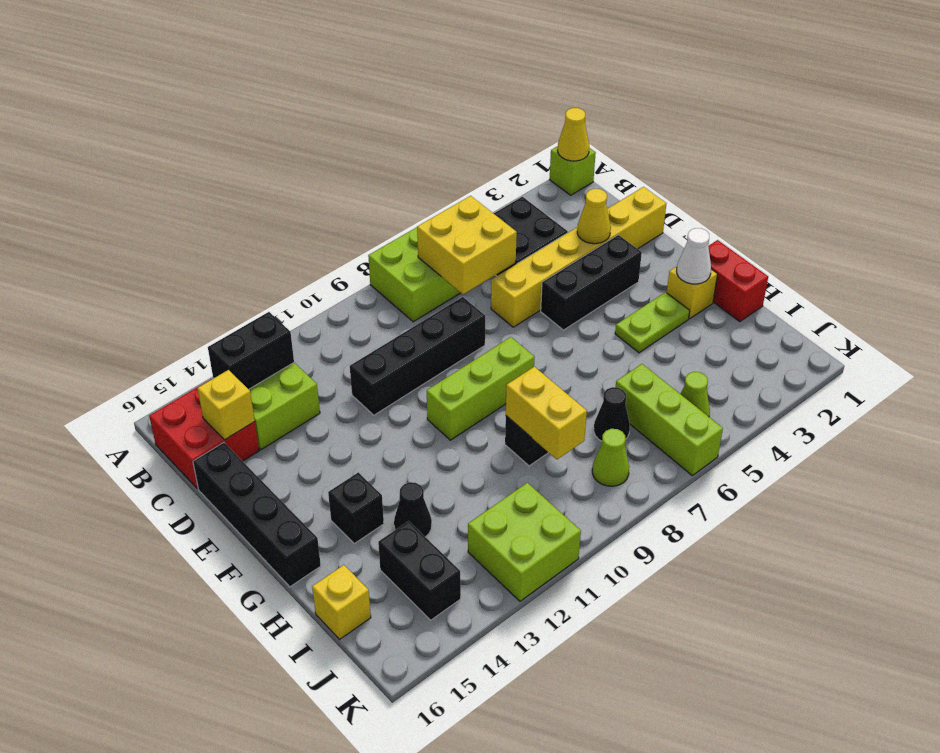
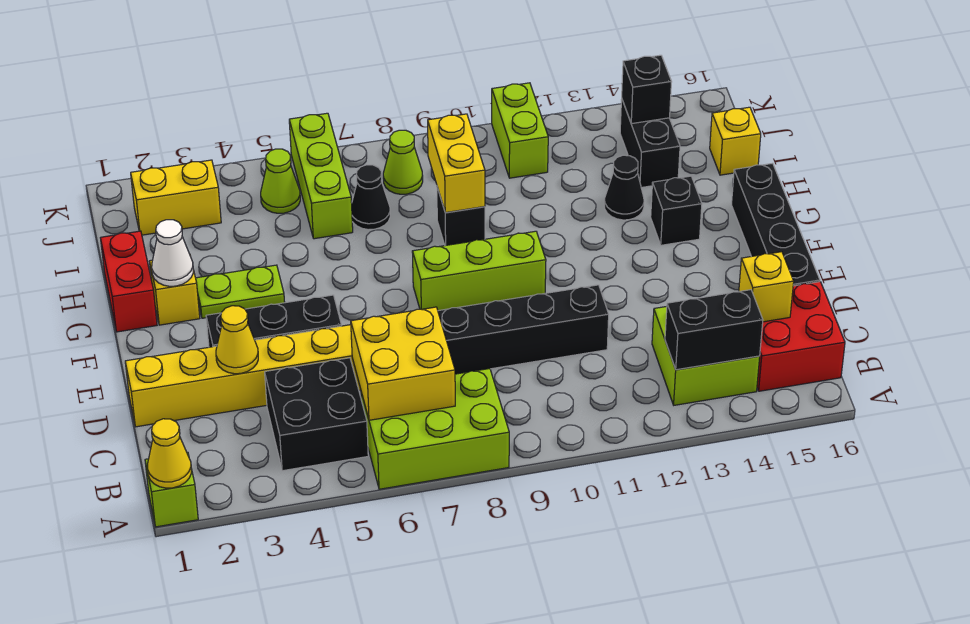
none -> yellow 1x2 brick [131,160,221,235]
lime 2x2 brick [468,483,581,601] -> lime 1x2 brick [492,83,548,178]
none -> black 1x1 brick [622,55,672,124]

